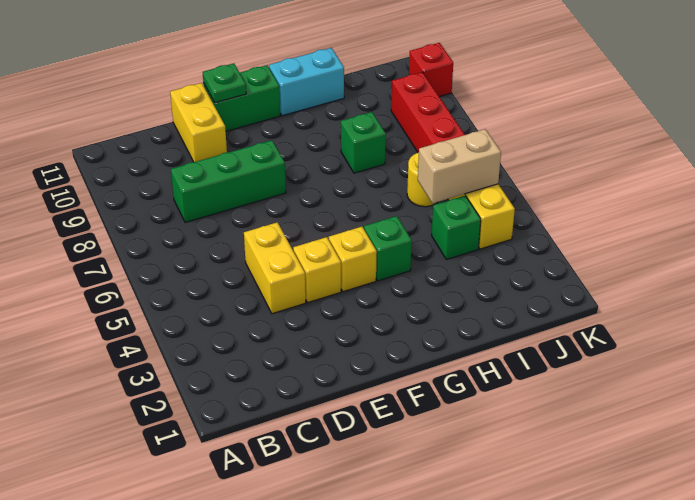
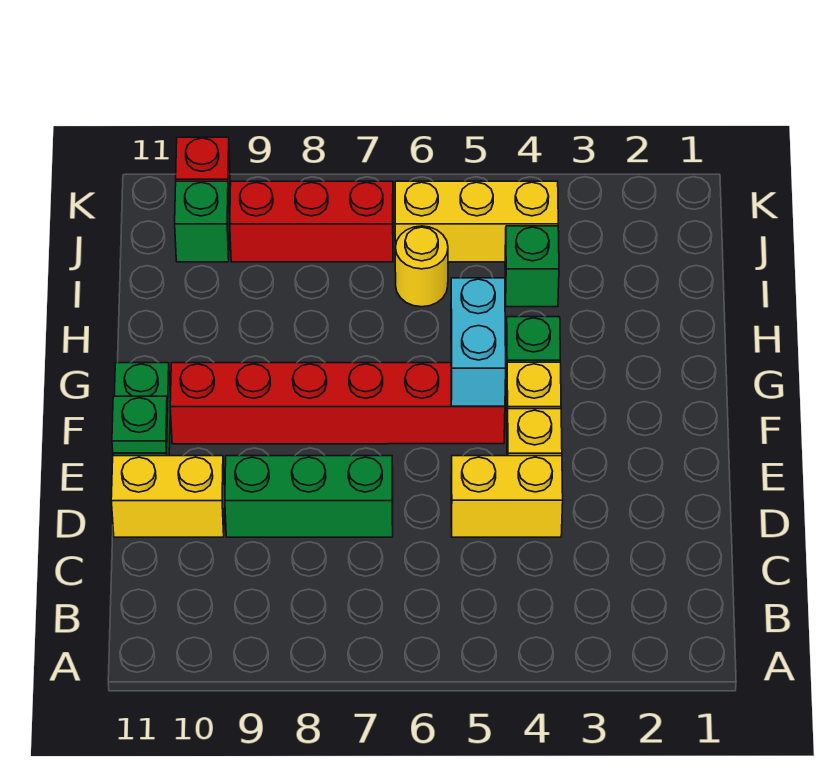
green 1x3 brick [171,140,286,222] -> green 1x3 brick turned to [225,456,393,537]
none -> red 1x6 brick [170,363,505,444]
cyan 1x2 brick [269,48,344,116] -> cyan 1x2 brick moved to [451,278,506,406]
green 1x1 brick [341,112,386,173] -> green 1x1 brick moved to [175,181,229,262]
tan 1x2 brick [418,129,501,203] -> none

